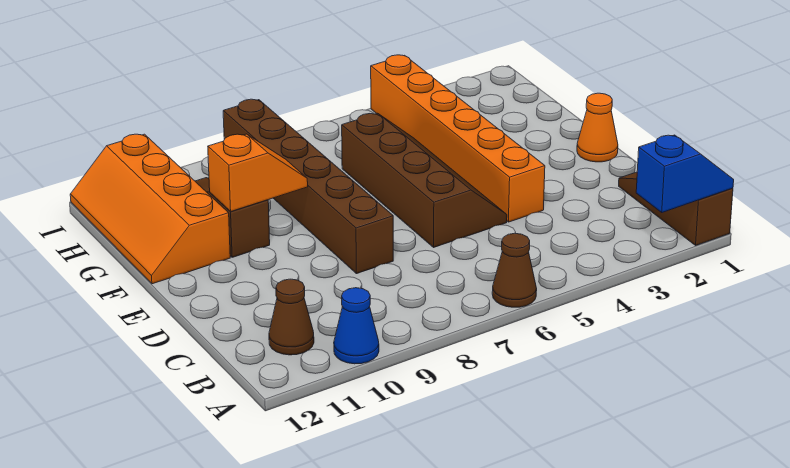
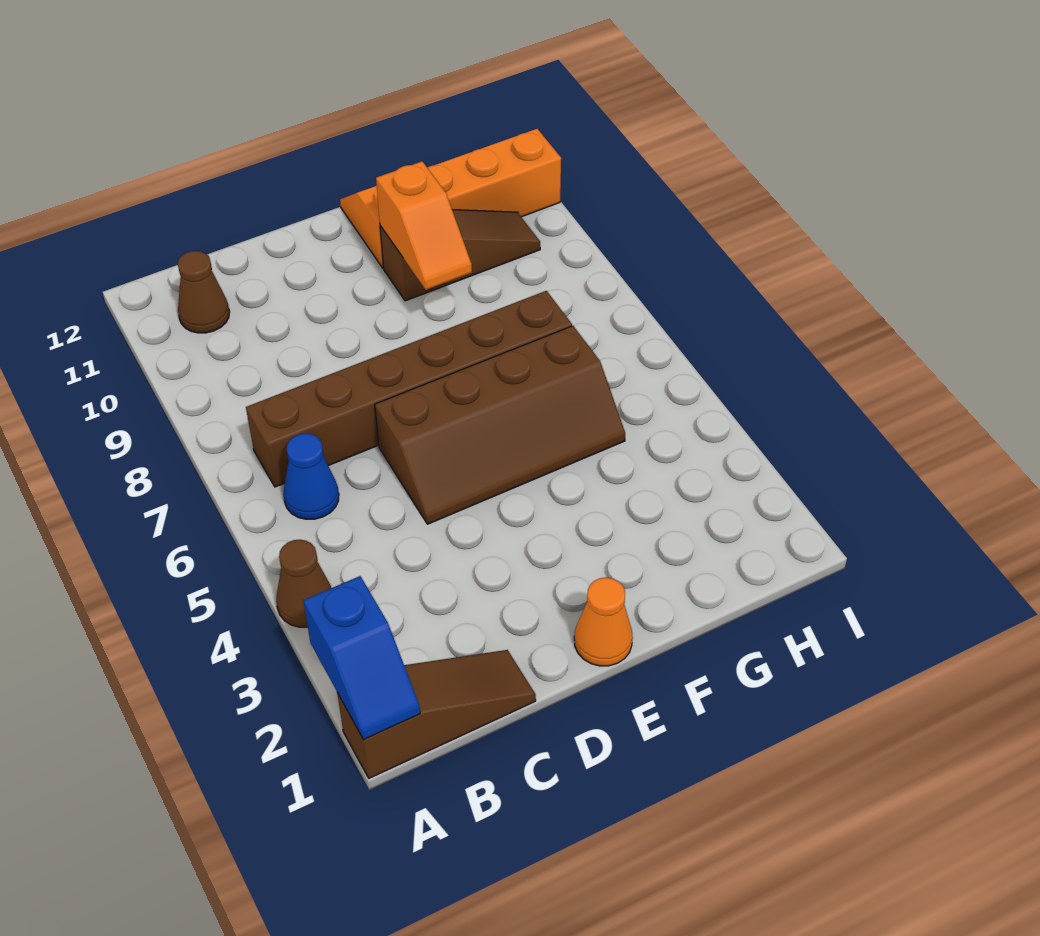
brown 1x1 cone [492,233,537,307] -> brown 1x1 cone moved to [276,540,331,627]
blue 1x1 cone [334,288,379,364] -> blue 1x1 cone moved to [283,434,339,519]
orange 1x6 brick [371,55,545,222] -> none
brown 1x6 brick [223,99,393,274] -> brown 1x6 brick moved to [246,291,572,487]

